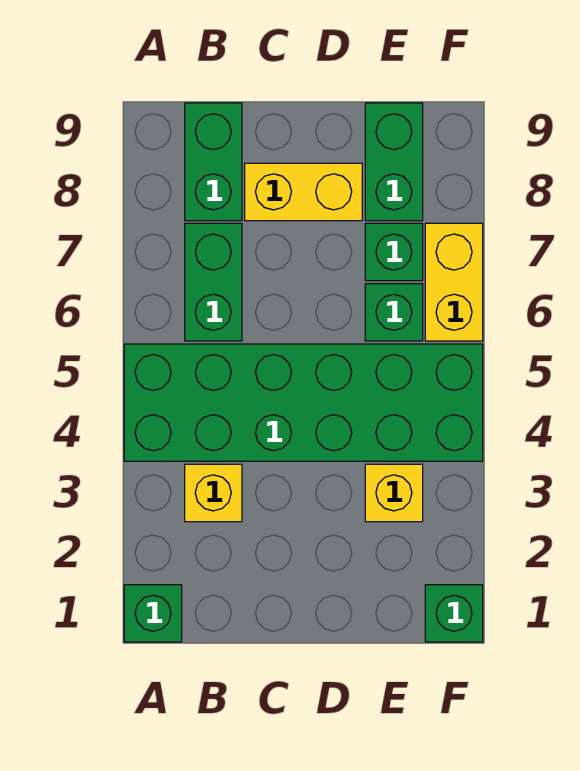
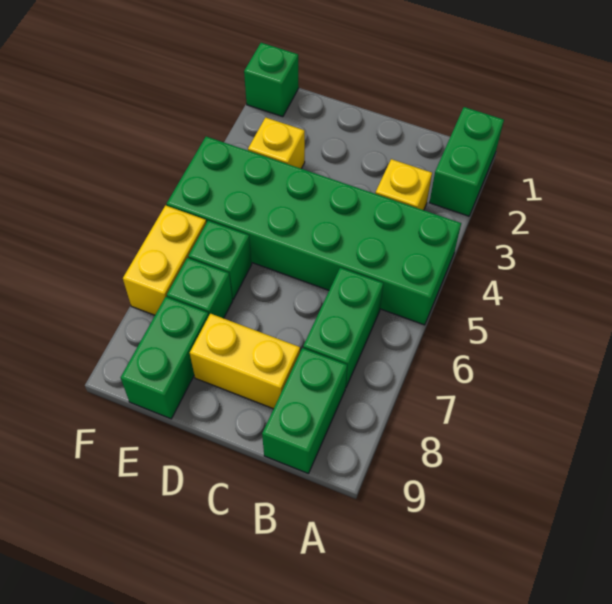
green 1x1 brick [124,585,182,642] -> green 1x2 brick [429,107,504,216]

